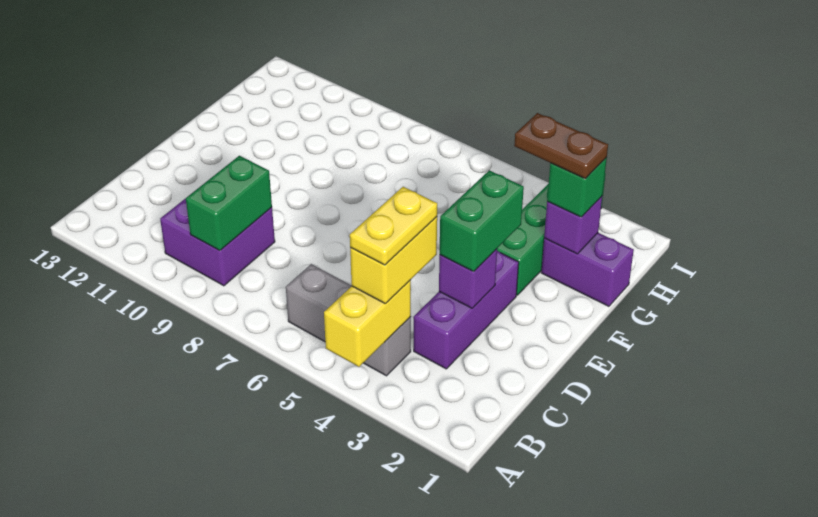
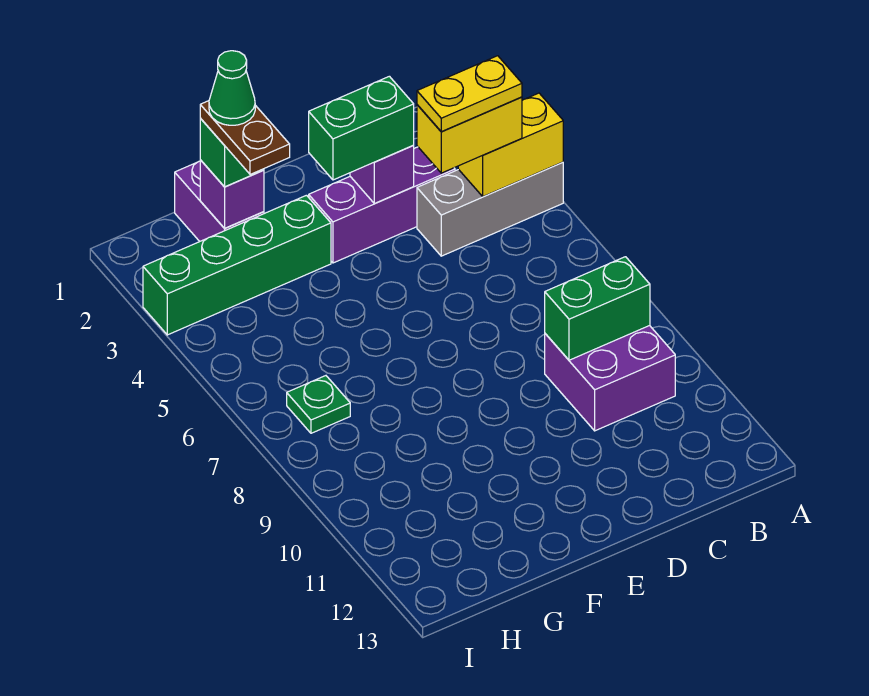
grey 1x3 brick [286,264,411,376] -> grey 1x3 brick turned to [417,162,563,256]
none -> green 1x1 cone [209,51,255,125]
none -> green 1x1 plate [287,376,350,433]

